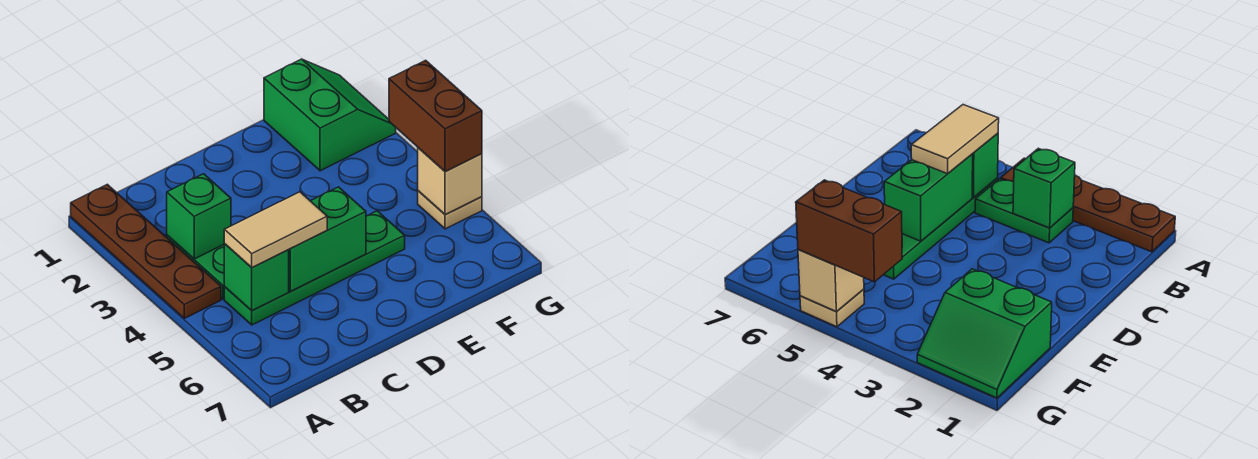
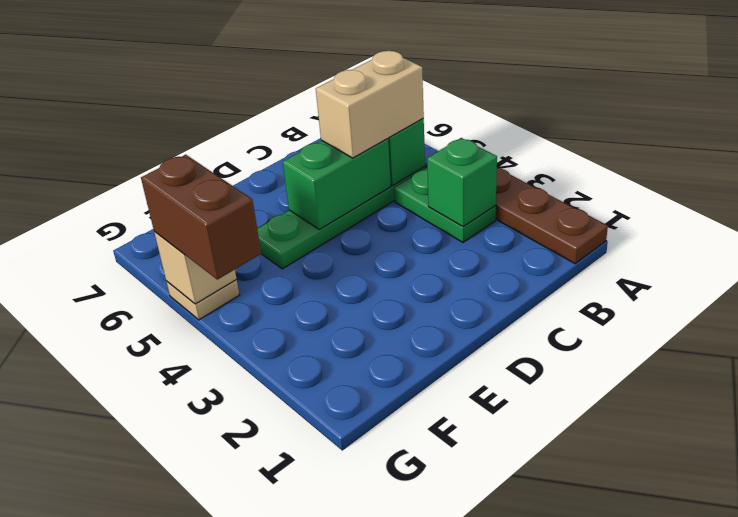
tan 1x2 tile [224,192,327,268] -> tan 1x2 brick [316,51,424,158]
green 2x2 slope [264,59,396,171] -> none

